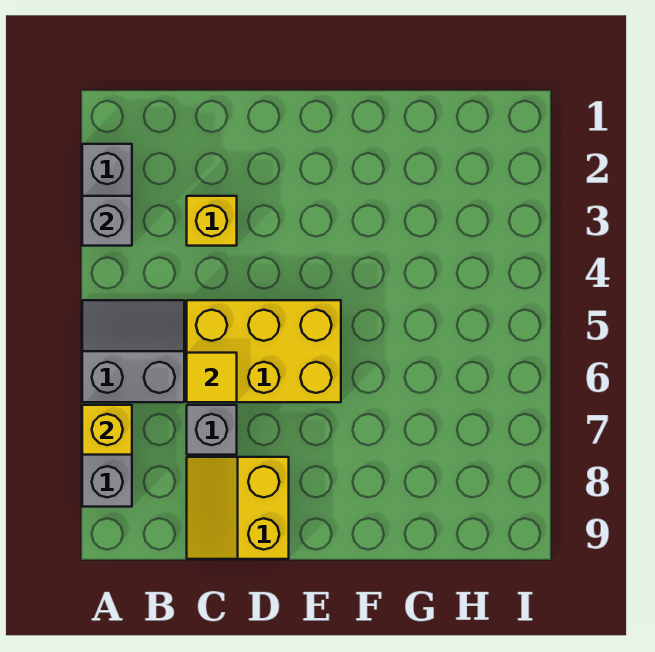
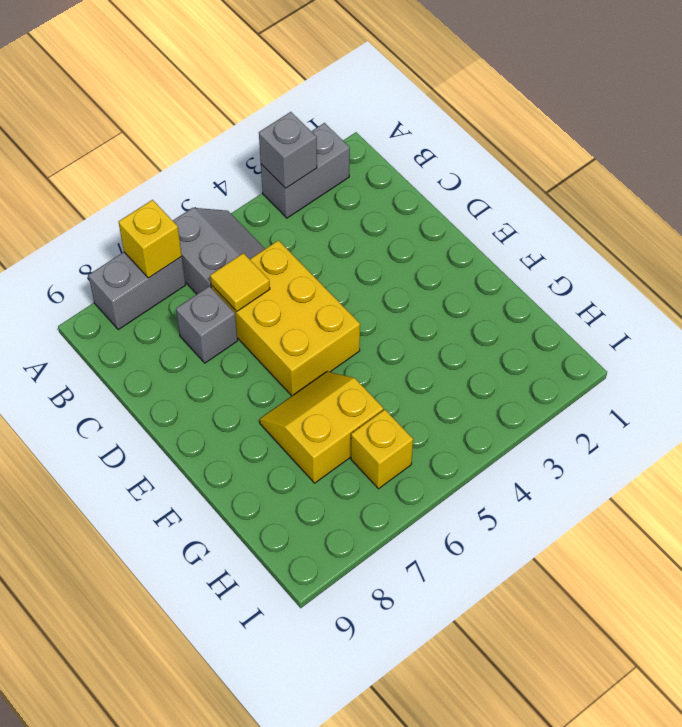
yellow 1x1 brick [187,196,237,246] -> yellow 1x1 brick moved to [351,410,413,489]
yellow 2x2 slope [187,457,289,559] -> yellow 2x2 slope moved to [260,371,383,483]

